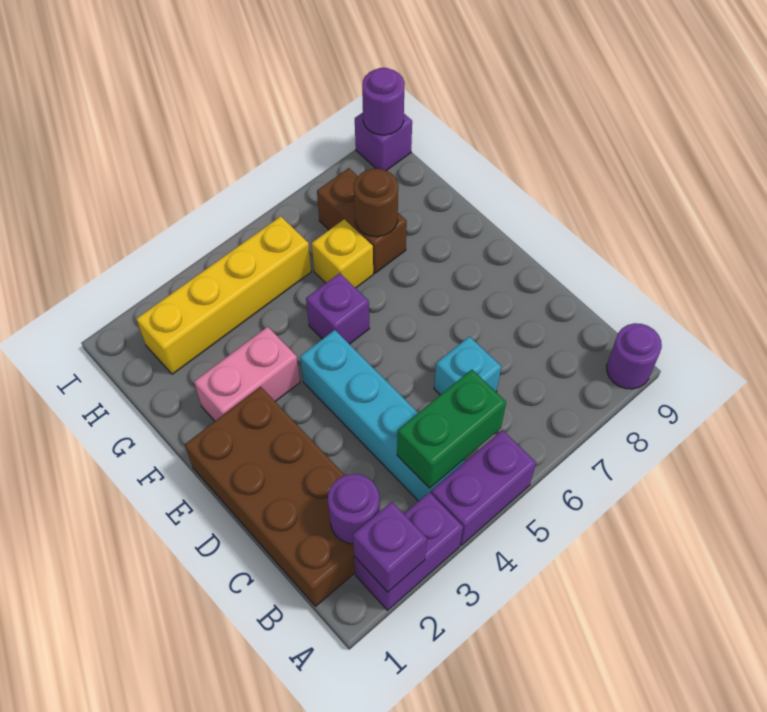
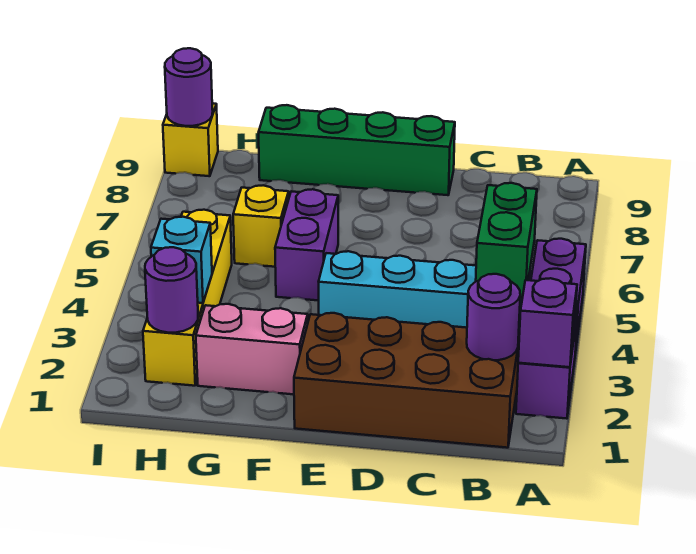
purple 1x1 round brick [607,323,662,389] -> purple 1x1 round brick moved to [145,247,198,333]
cyan 1x1 brick [434,336,501,395] -> cyan 1x1 brick moved to [151,217,212,303]
none -> green 1x4 brick [259,105,455,195]
pink 1x2 brick [194,327,300,421] -> pink 1x2 brick turned to [196,304,308,394]
purple 1x1 brick [306,273,369,344] -> purple 1x2 brick [275,189,338,301]
brown 1x2 brick [317,168,407,273] -> none
brown 1x1 round brick [354,169,398,237] -> none
purple 1x1 brick [355,113,412,171] -> yellow 1x1 brick [163,103,218,176]

